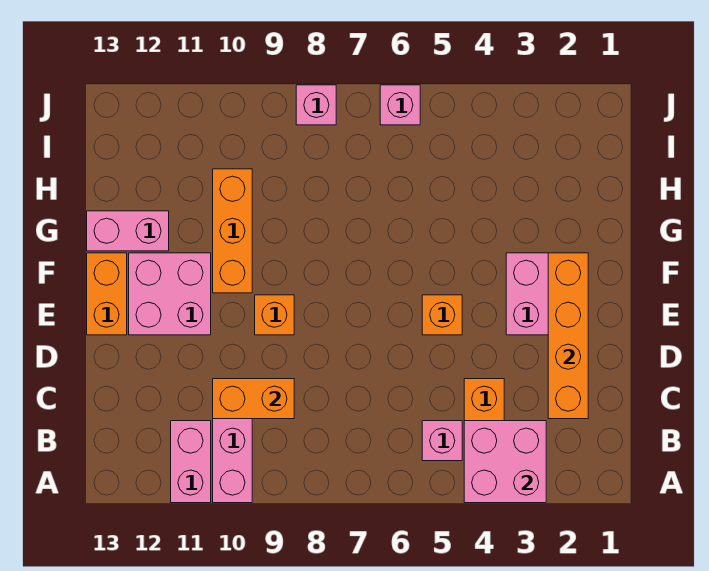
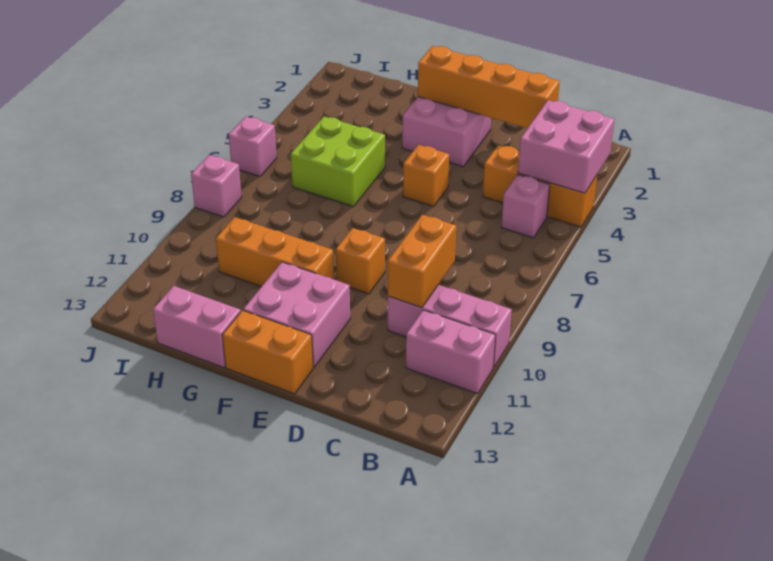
none -> lime 2x2 brick [291,116,385,207]
pink 1x2 brick [87,211,169,251] -> pink 1x2 brick turned to [153,286,241,368]

